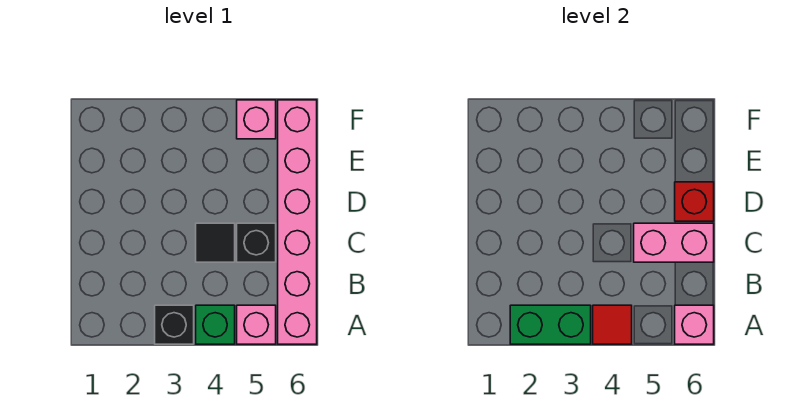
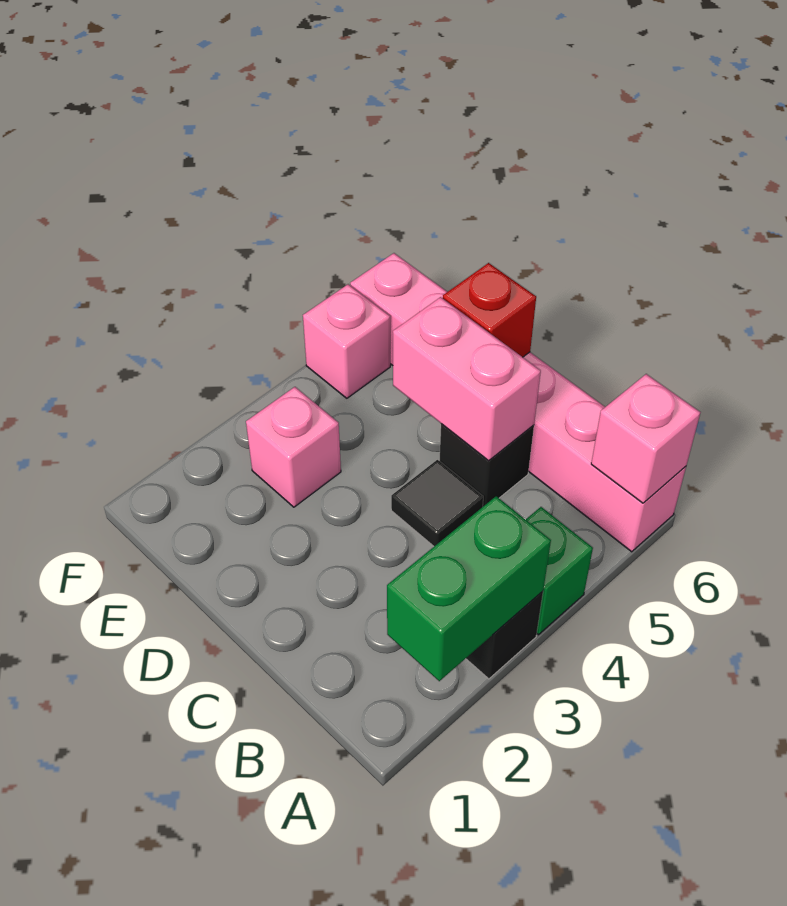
red 1x1 tile [593,305,632,344] -> none
pink 1x1 brick [237,305,276,344] -> pink 1x1 brick moved to [246,387,341,507]
pink 1x2 brick [634,223,714,262] -> pink 1x2 brick turned to [393,297,541,461]

